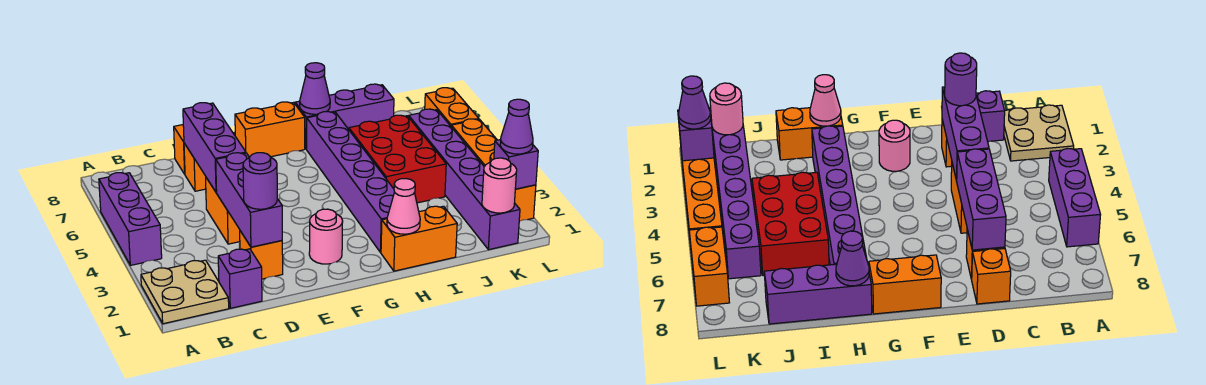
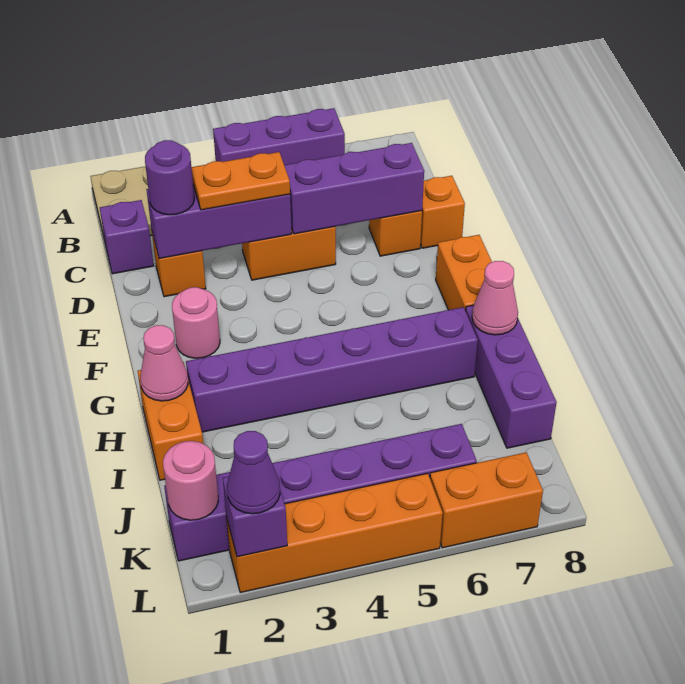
none -> orange 1x2 plate [191,152,290,210]
purple 1x1 cone [300,63,330,114] -> pink 1x1 cone [472,261,518,335]
red 2x3 brick [349,115,446,203] -> none

